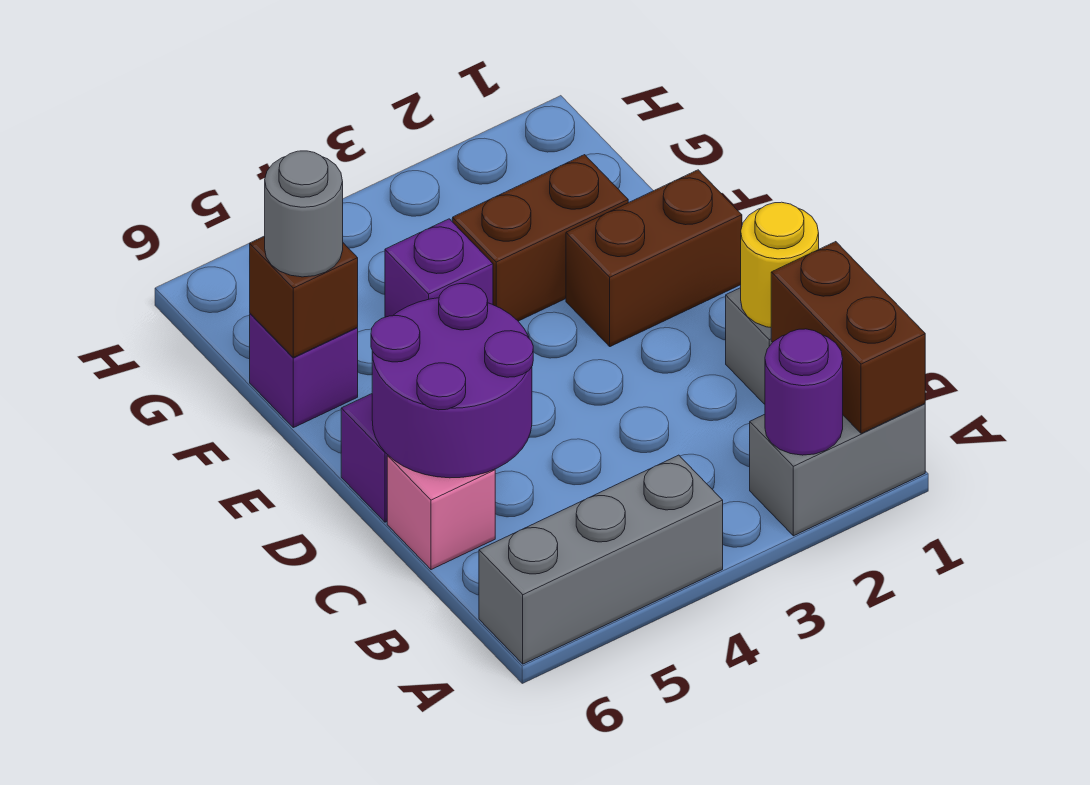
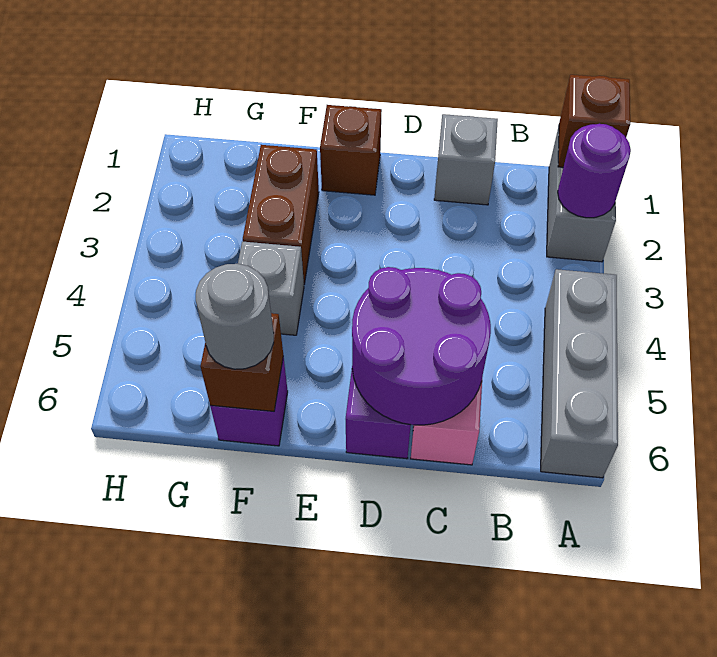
brown 1x2 brick [771,242,925,434] -> brown 1x1 brick [558,75,630,167]
yellow 1x1 round brick [741,202,819,327] -> none
brown 1x2 brick [566,170,742,347] -> brown 1x1 brick [320,105,382,195]
purple 1x1 brick [385,219,493,317] -> grey 1x1 brick [238,242,304,335]

